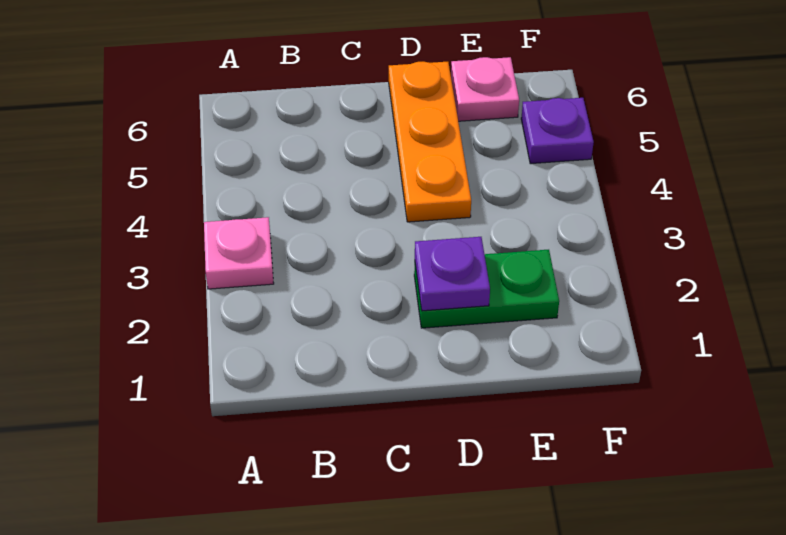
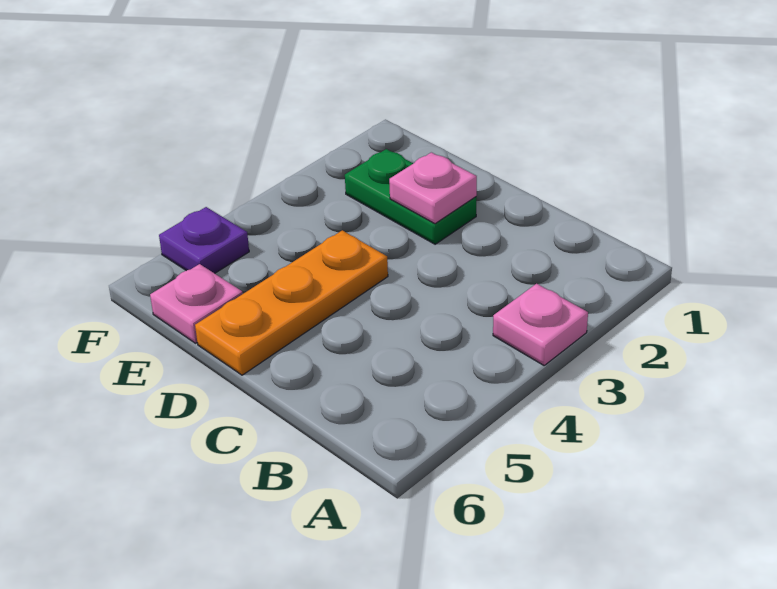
purple 1x1 plate [415,237,490,311] -> pink 1x1 plate [389,152,477,224]

